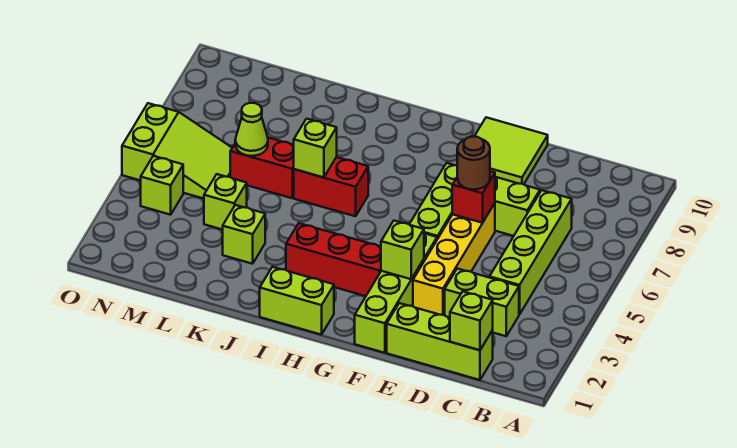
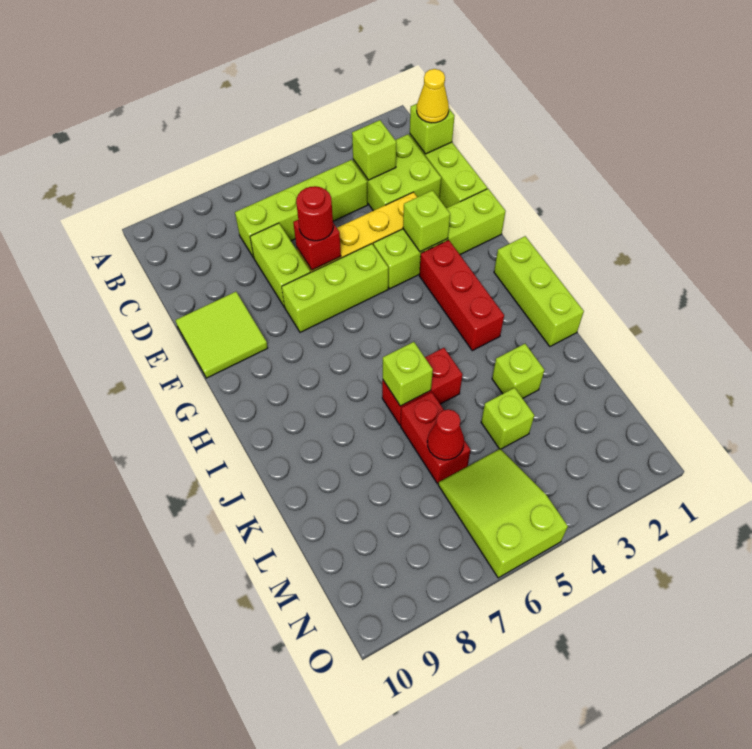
none -> yellow 1x1 cone [417,69,449,123]
lime 1x2 brick [445,269,519,336] -> lime 2x2 brick [353,134,441,211]
brown 1x1 round brick [457,136,490,190] -> red 1x1 round brick [296,186,333,241]
lime 1x2 brick [260,267,334,335] -> lime 1x3 brick [494,236,584,346]
red 1x2 brick [294,157,368,216] -> red 1x2 brick turned to [382,348,462,425]
lime 1x1 cone [235,103,268,156] -> red 1x1 cone [427,409,464,460]
lime 1x1 brick [141,156,183,215] -> lime 1x1 brick moved to [352,120,396,180]

